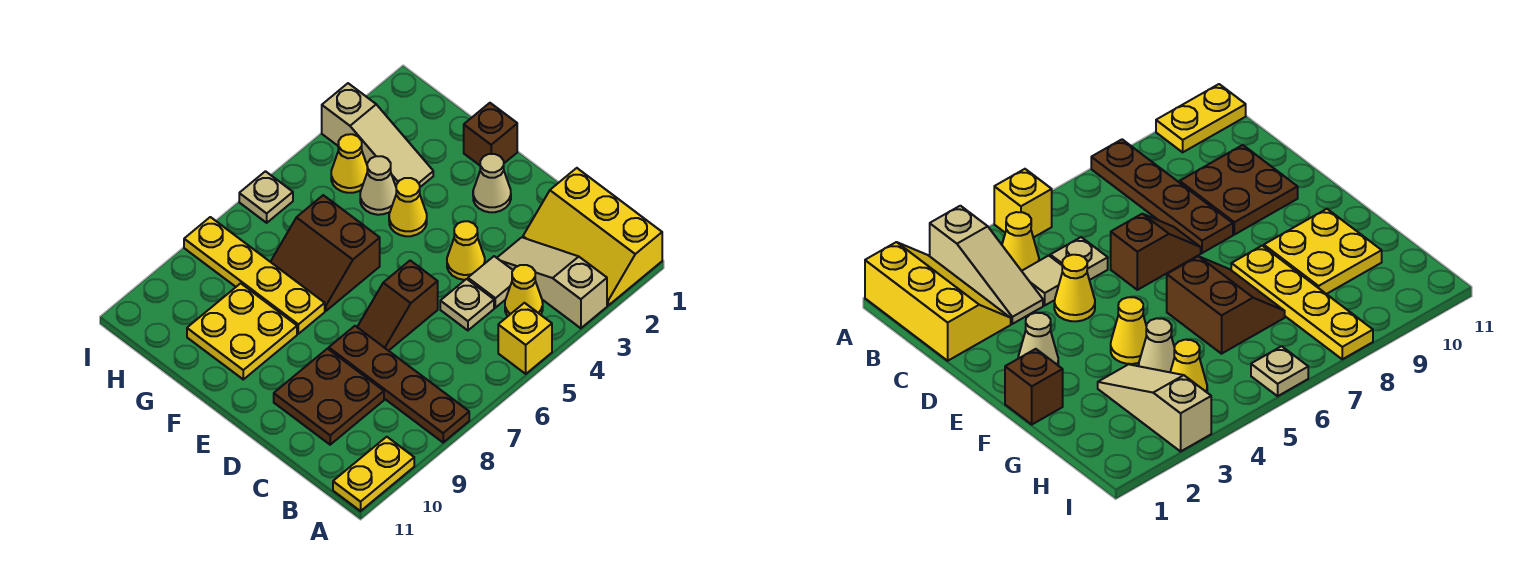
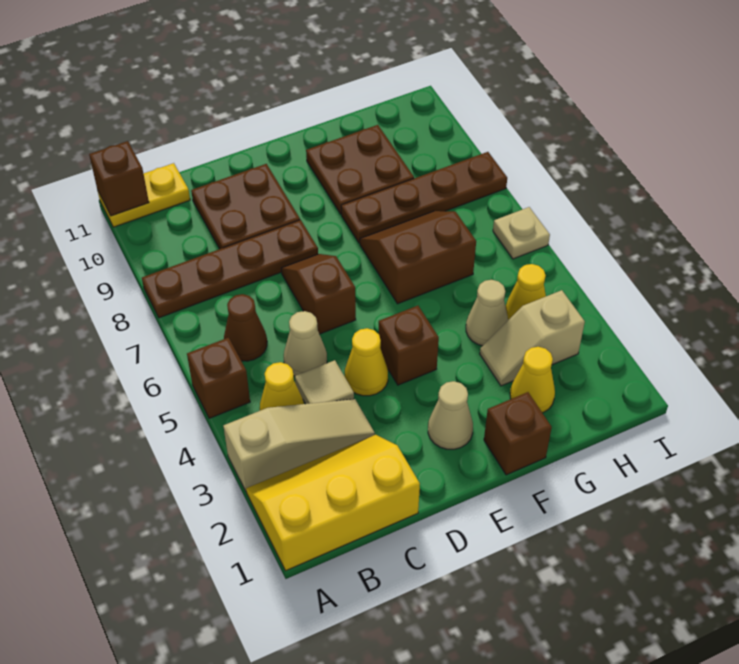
yellow 1x1 brick [498,303,552,374] -> brown 1x1 brick [187,338,250,418]
yellow 1x2 plate [333,437,414,511] -> yellow 1x2 plate turned to [98,163,190,227]
none -> brown 1x1 brick [89,141,149,216]
none -> brown 1x1 cone [224,294,267,361]
tan 1x1 plate [440,279,494,330] -> tan 1x1 cone [284,311,327,376]
none -> brown 1x1 brick [379,306,439,385]
yellow 1x1 cone [389,178,427,236] -> yellow 1x1 cone moved to [510,347,555,413]
yellow 1x4 plate [184,217,325,334] -> brown 1x4 plate [341,152,507,243]
yellow 2x2 plate [187,283,297,379] -> brown 2x2 plate [306,125,414,214]
tan 1x3 slope [322,83,433,187] -> tan 1x2 slope [480,290,585,386]

